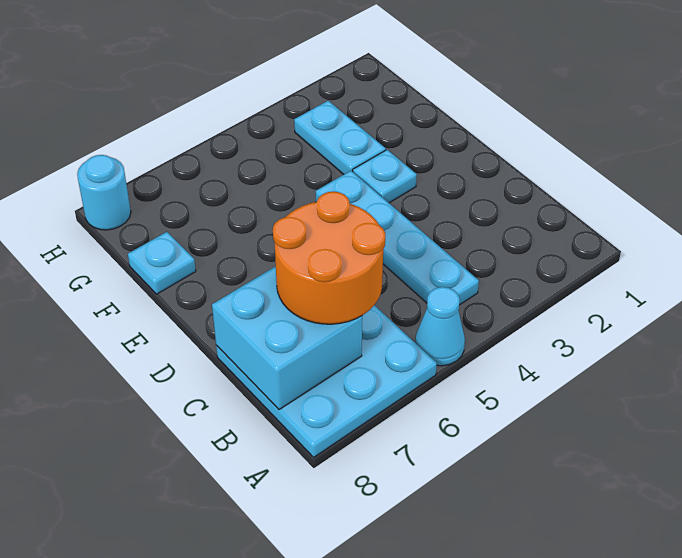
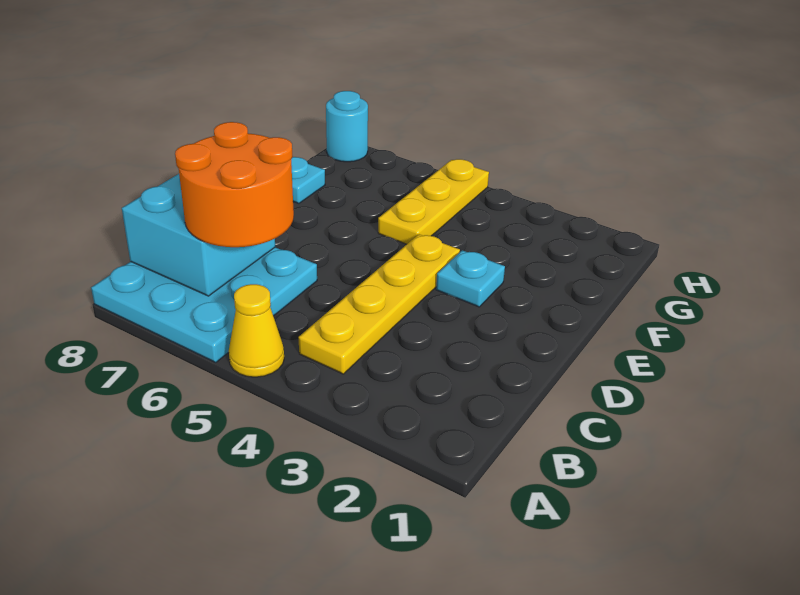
cyan 1x1 cone [415,287,465,366] -> yellow 1x1 cone [229,284,284,377]
cyan 1x4 plate [316,171,479,305] -> yellow 1x4 plate [298,234,460,374]
cyan 1x2 plate [294,101,386,175] -> none
none -> yellow 1x3 plate [378,159,489,244]

